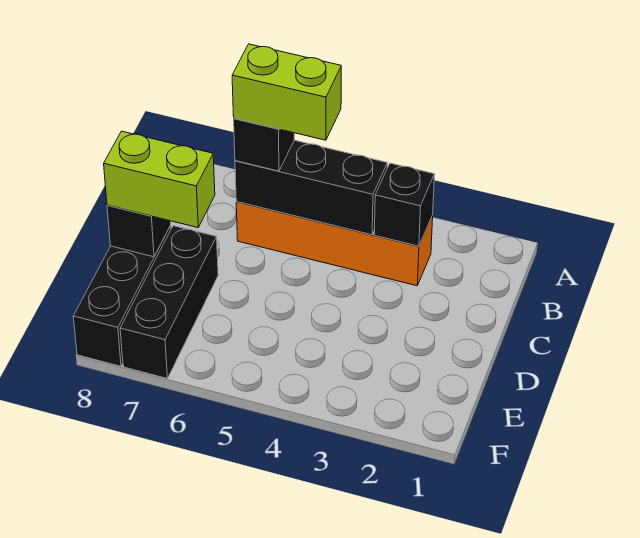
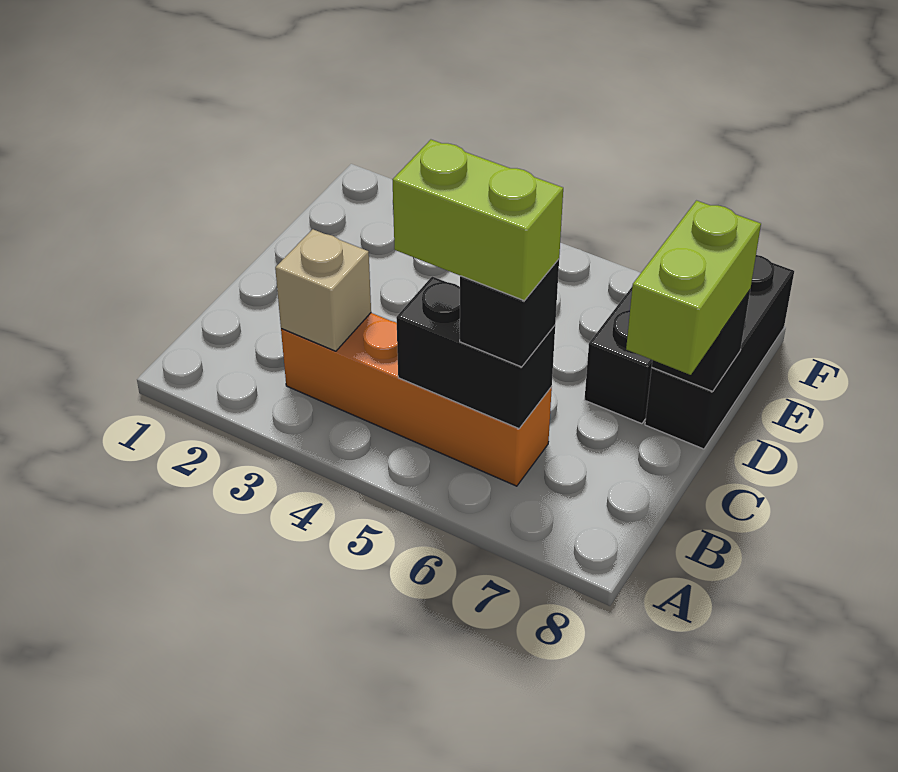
black 1x1 brick [374,163,434,246] -> tan 1x1 brick [275,229,371,351]
black 1x3 brick [235,140,387,235] -> black 1x2 brick [396,276,555,429]
lime 1x2 brick [104,131,215,228] -> lime 1x2 brick turned to [626,201,761,375]

